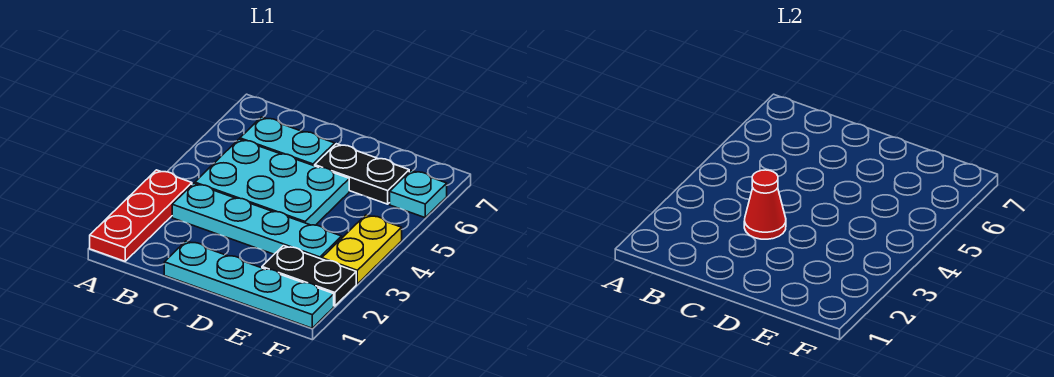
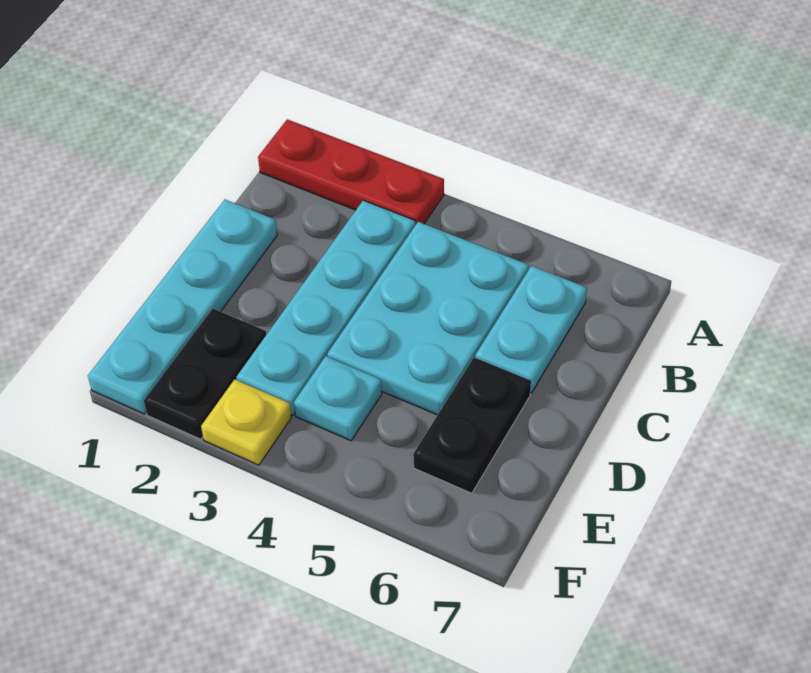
red 1x1 cone [744,170,786,239] -> none
yellow 1x2 plate [322,215,402,284] -> yellow 1x1 plate [201,379,291,465]
cyan 1x1 plate [390,170,447,218] -> cyan 1x1 plate moved to [294,356,382,441]

